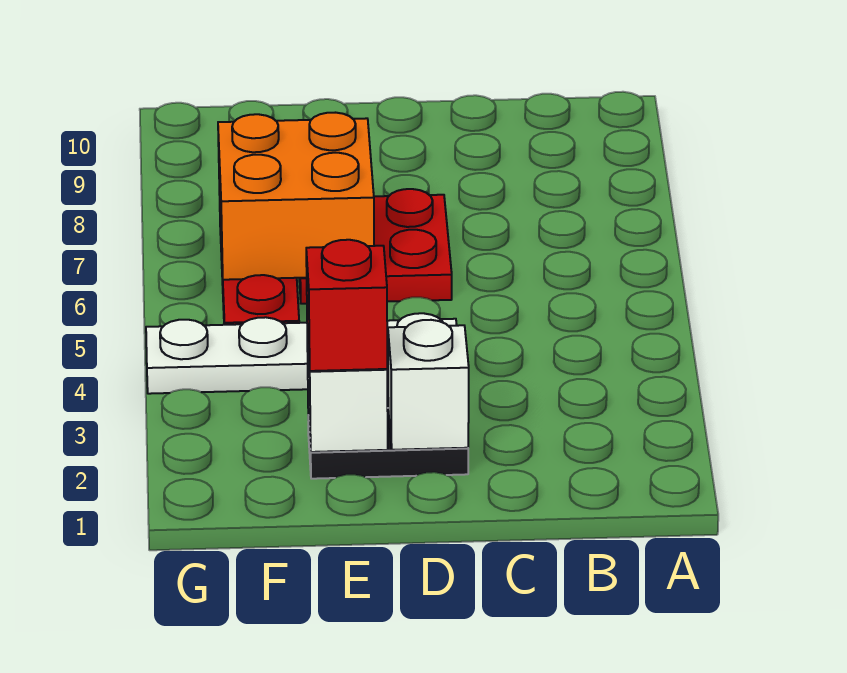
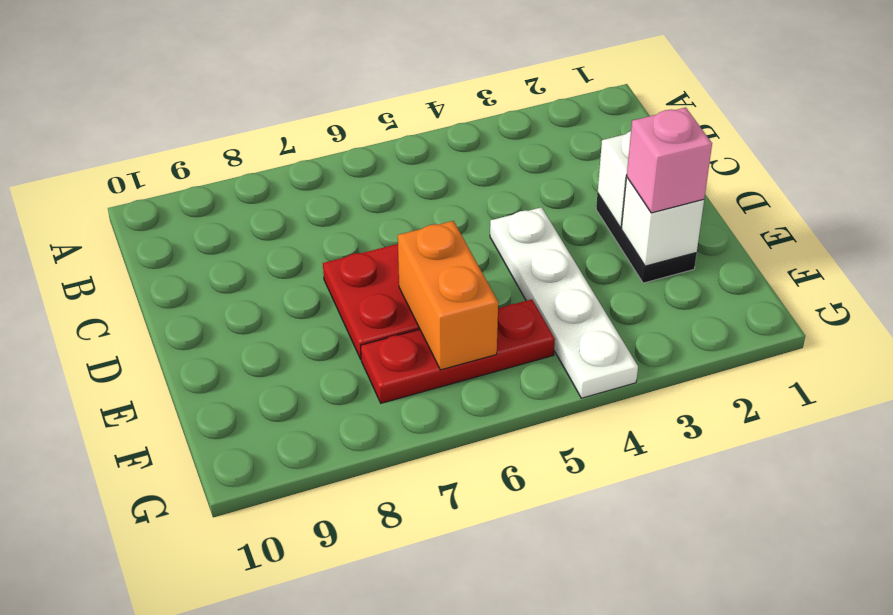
red 1x1 brick [306,240,387,371] -> pink 1x1 brick [627,107,712,213]
orange 2x2 brick [218,113,374,280] -> orange 1x2 brick [398,221,498,370]

